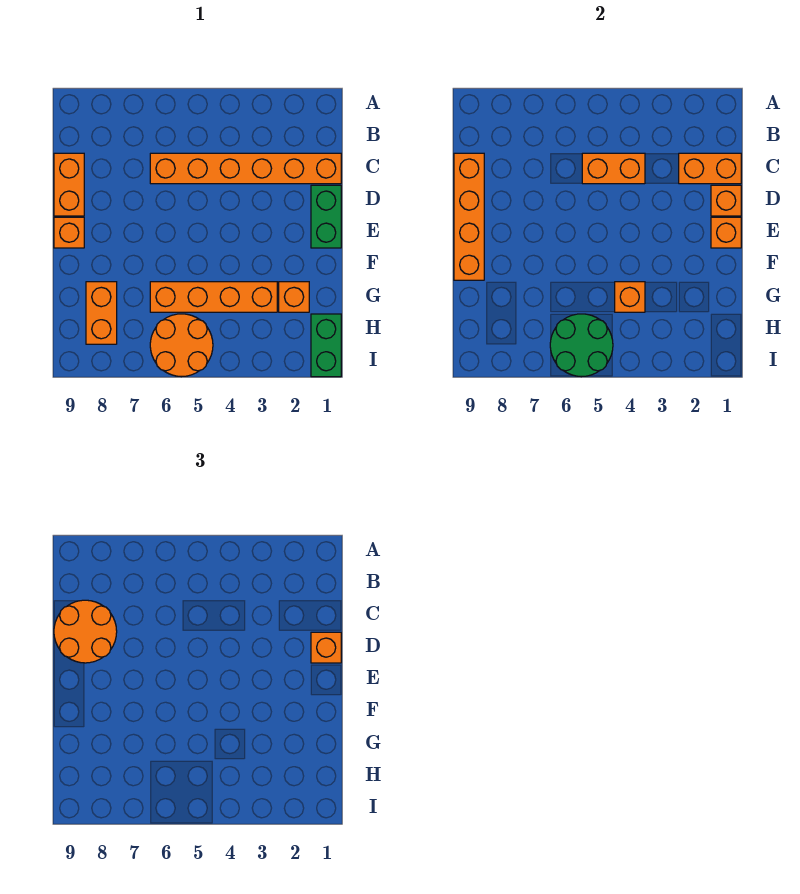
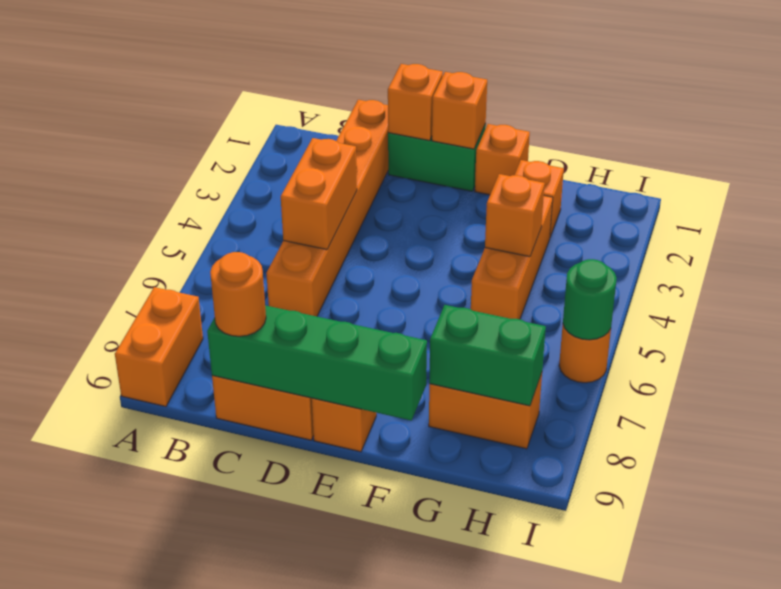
orange 1x2 brick [679,153,741,184] -> orange 1x2 brick moved to [115,287,203,407]
orange 2x2 round brick [54,600,117,663] -> orange 1x1 round brick [210,252,266,336]
orange 1x4 brick [454,153,484,280] -> green 1x4 brick [207,305,427,421]
orange 1x1 brick [311,632,341,663] -> orange 1x1 brick moved to [475,124,530,195]
orange 1x4 brick [150,282,277,312] -> orange 1x3 brick [471,196,553,319]
green 1x2 brick [311,314,341,377] -> green 1x2 brick moved to [429,305,546,406]
orange 2x2 round brick [150,314,213,377] -> orange 1x1 round brick [559,325,611,383]
green 2x2 round brick [550,314,613,377] -> green 1x1 round brick [563,259,617,340]

